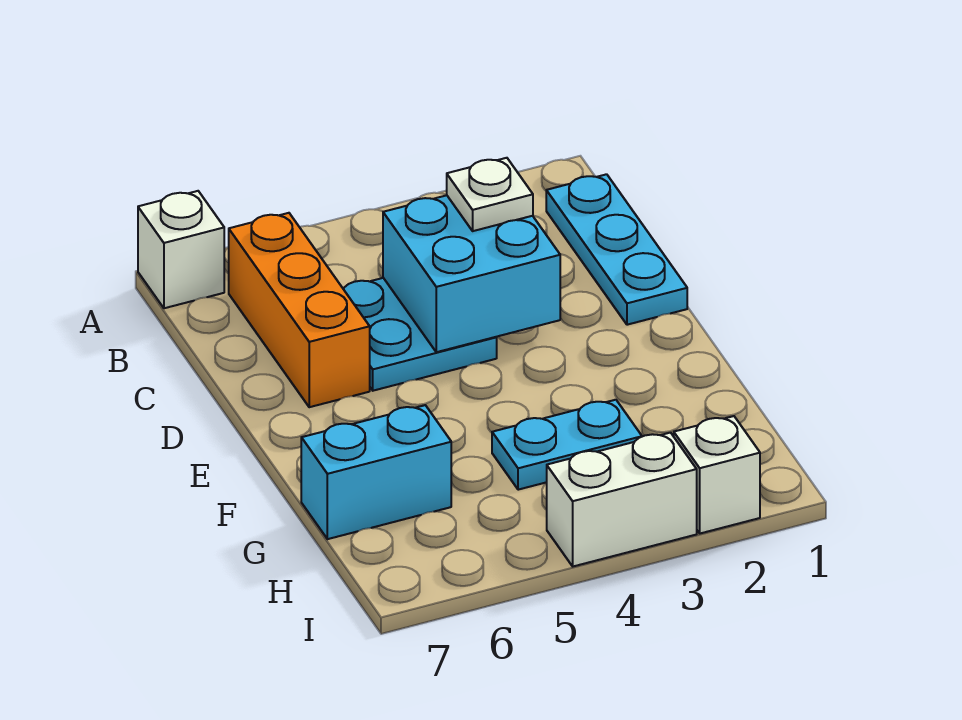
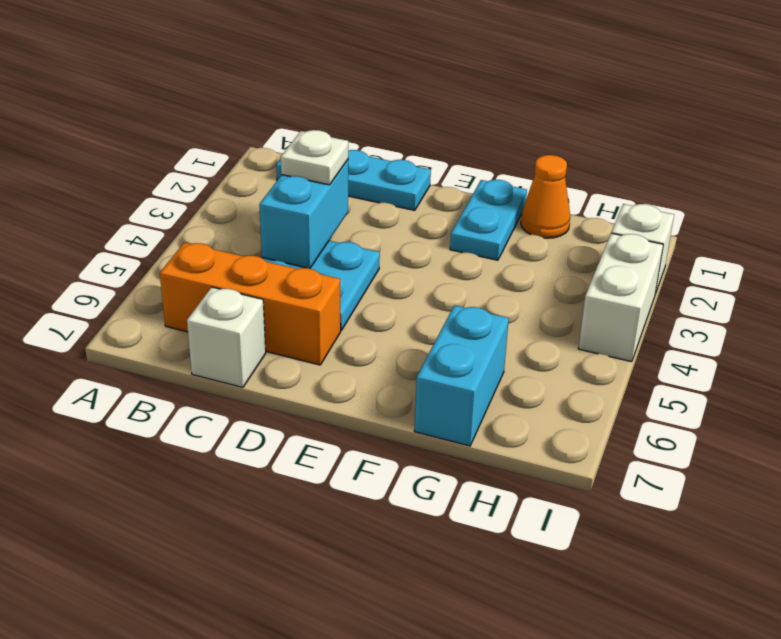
white 1x1 brick [138,191,224,308] -> white 1x1 brick moved to [187,287,266,387]
cyan 2x2 brick [383,195,560,352] -> cyan 1x2 brick [259,160,348,269]
none -> orange 1x1 cone [521,155,570,238]
cyan 1x2 plate [492,400,642,490] -> cyan 1x2 plate moved to [450,180,527,260]

